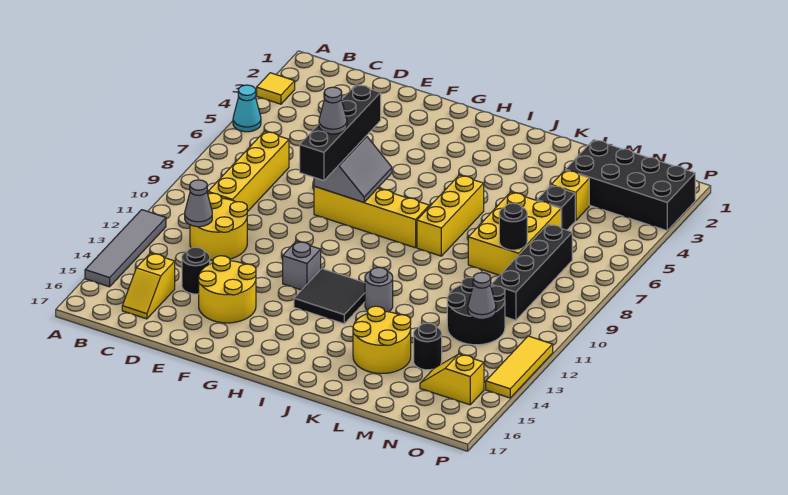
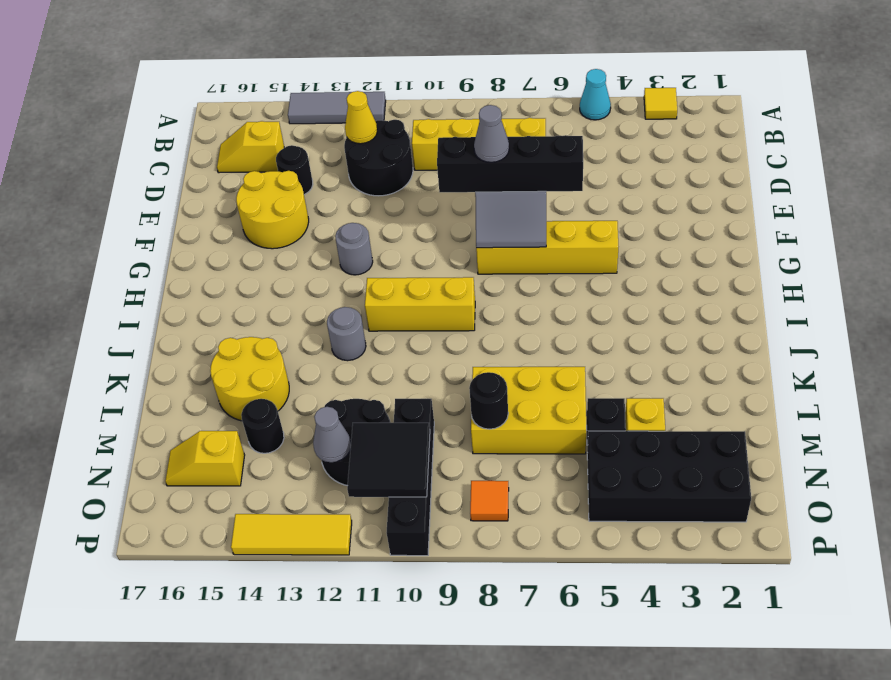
grey 1x4 tile [85,210,166,287] -> grey 1x3 tile [288,92,386,124]
yellow 2x2 round brick [190,193,247,260] -> black 2x2 round brick [344,120,413,196]
grey 1x1 cone [185,180,212,227] -> yellow 1x1 cone [345,91,377,144]
yellow 1x4 brick [314,186,429,248] -> yellow 1x4 brick turned to [476,221,618,274]
grey 1x1 brick [283,241,321,290] -> grey 1x1 round brick [335,223,373,275]
black 2x2 tile [294,269,365,324] -> black 2x2 tile moved to [347,423,430,497]
yellow 1x3 brick [417,175,484,256] -> yellow 1x3 brick moved to [365,277,475,331]
black 2x4 brick [566,140,695,231] -> black 2x4 brick turned to [587,431,751,522]
black 1x4 brick [491,224,572,320] -> black 1x4 brick turned to [387,399,434,556]
yellow 1x2 slope [420,354,484,405] -> yellow 1x2 slope turned to [165,431,245,486]
none -> orange 1x1 tile [470,481,509,521]

